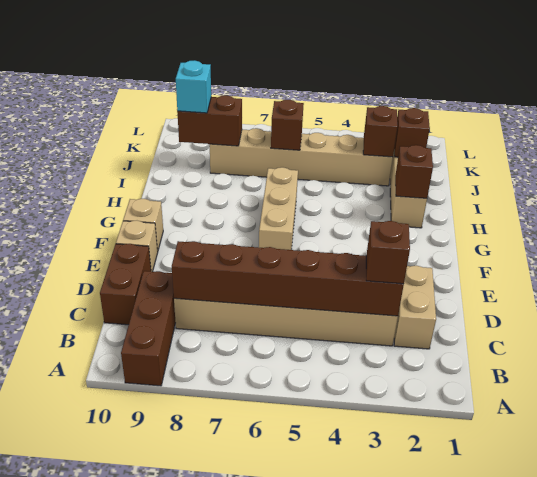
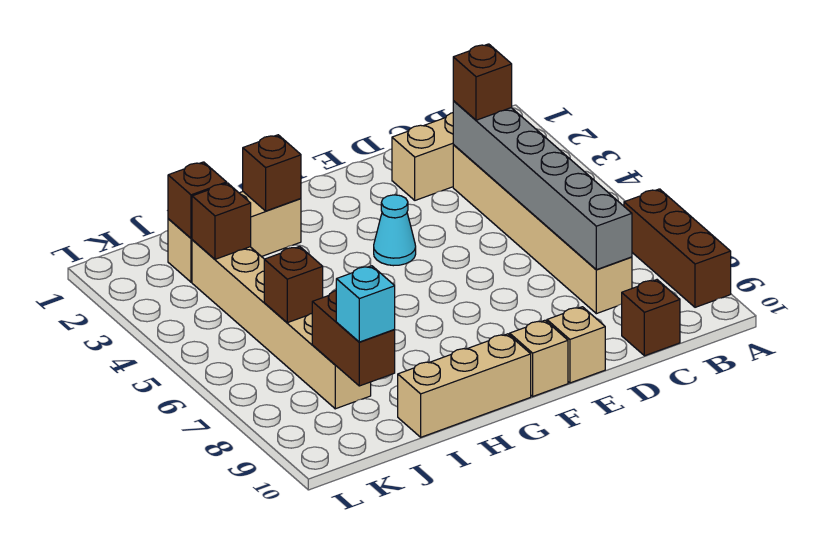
brown 1x3 brick [121,271,176,386] -> brown 1x3 brick turned to [624,189,731,307]
brown 1x6 brick [172,241,404,316] -> grey 1x6 brick [453,101,632,270]
brown 1x2 brick [100,244,151,325] -> brown 1x1 brick [622,280,680,356]
none -> cyan 1x1 cone [374,195,416,266]
tan 1x3 brick [259,167,298,250] -> tan 1x3 brick moved to [398,334,531,437]

